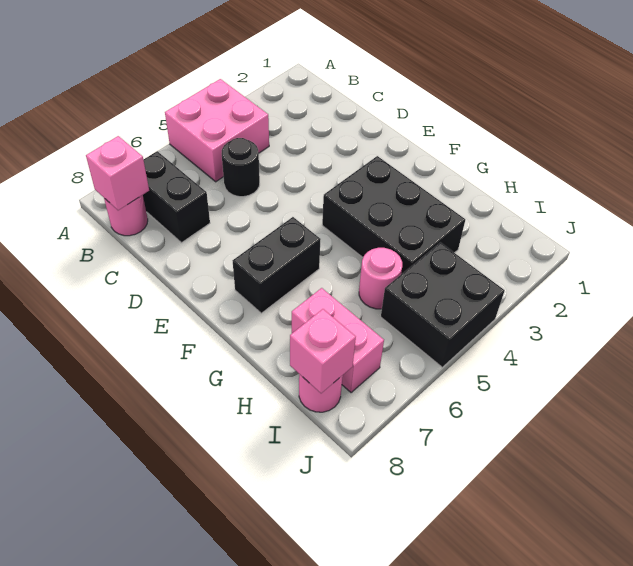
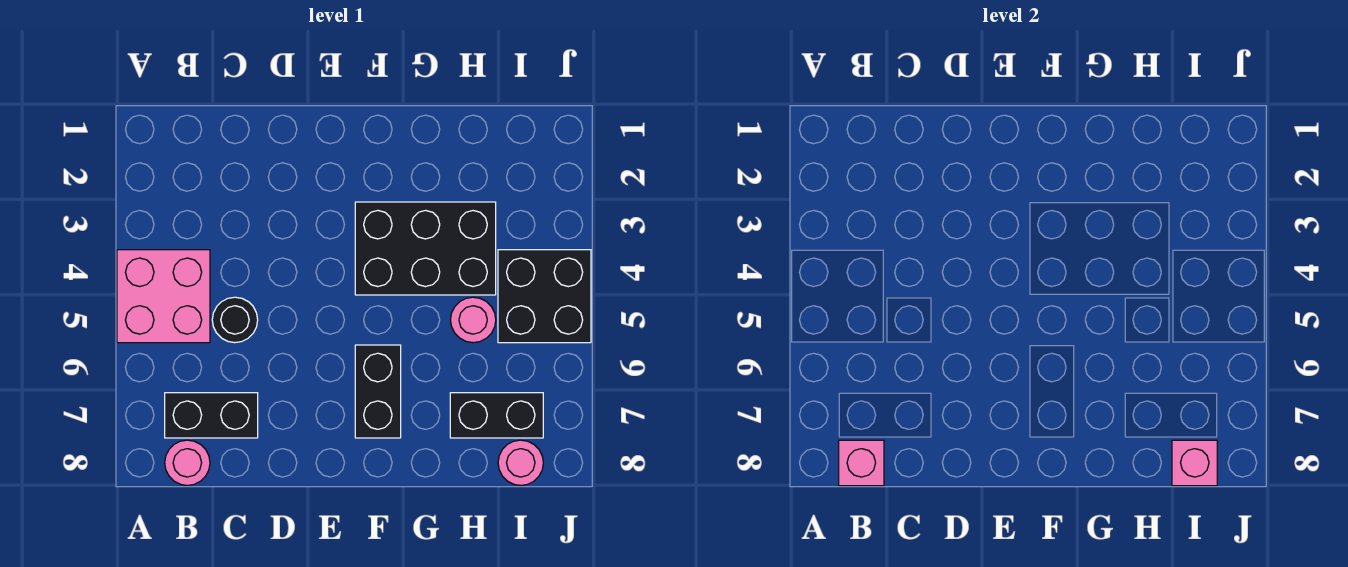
pink 1x2 brick [292,288,384,393] -> black 1x2 brick [450,393,543,438]

